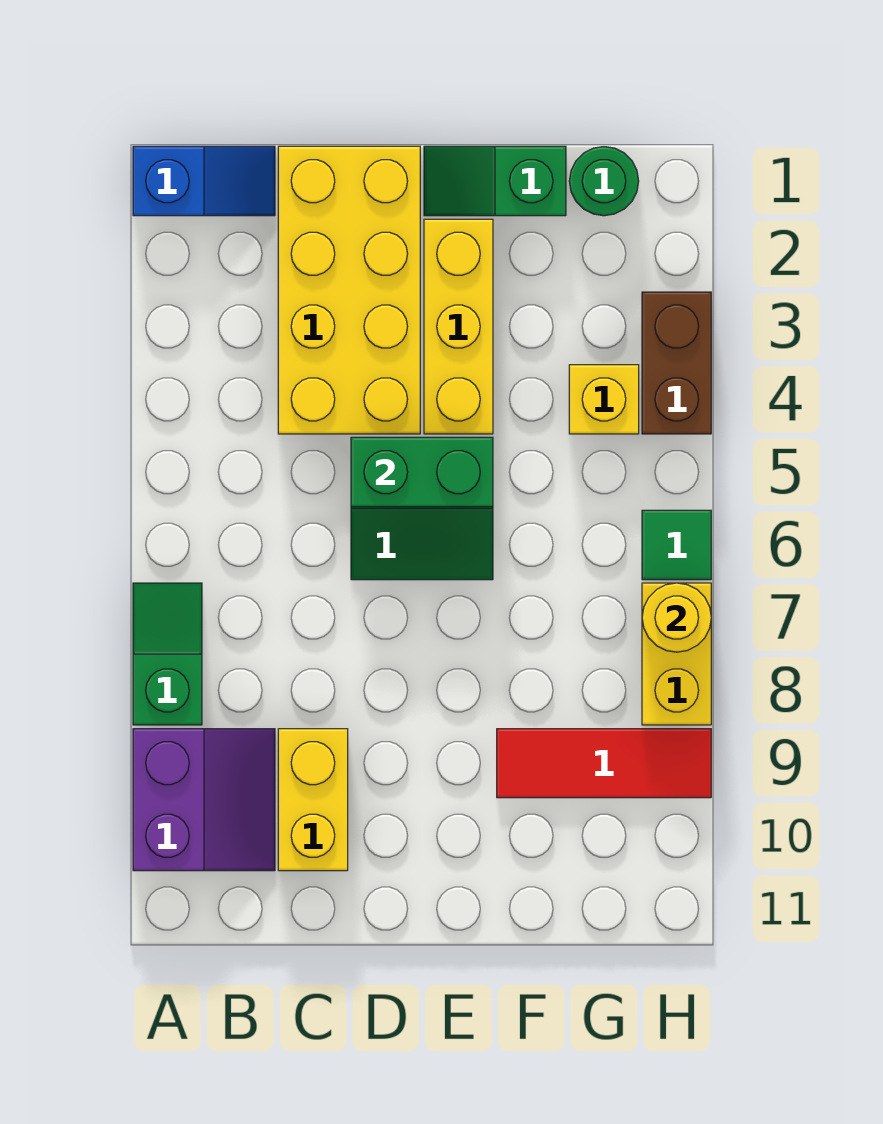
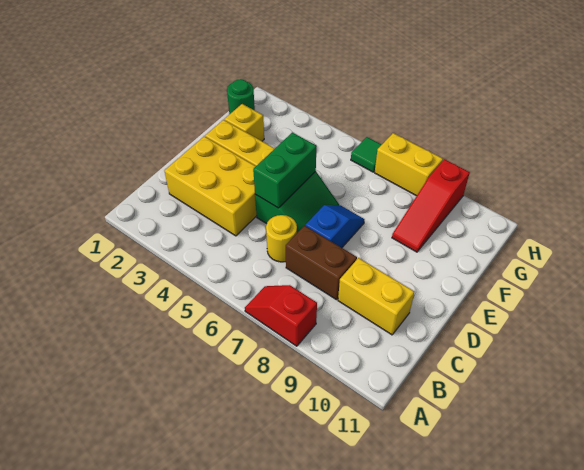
blue 1x2 slope [133,146,275,216] -> blue 1x2 slope moved to [305,205,364,248]
green 1x2 slope [133,583,202,725] -> red 1x2 slope [245,285,317,346]
purple 2x2 slope [133,729,275,871] -> none
yellow 2x4 brick [278,146,420,434] -> yellow 2x3 brick [165,136,256,236]
green 1x2 slope [424,146,566,216] -> none
red 1x3 tile [497,729,711,798] -> red 1x3 slope [392,159,470,252]
yellow 1x1 brick [569,365,639,434] -> yellow 1x1 brick moved to [224,104,264,141]
brown 1x2 brick [642,292,711,434] -> brown 1x2 brick moved to [286,226,357,300]
yellow 1x1 round brick [642,583,711,652] -> yellow 1x1 round brick moved to [266,215,297,262]

